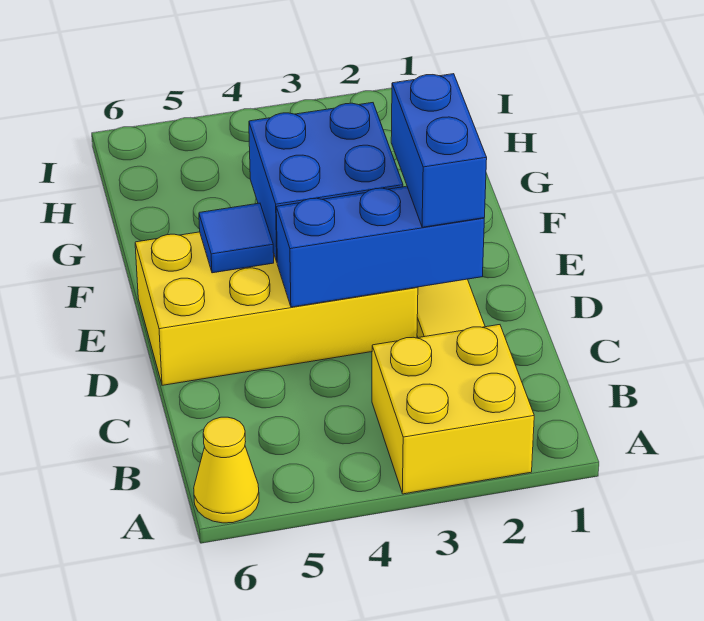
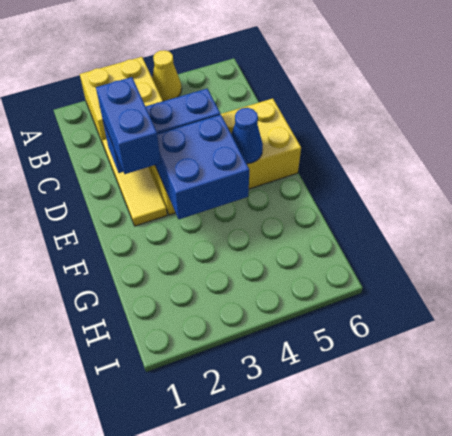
yellow 1x1 cone [194,417,259,523] -> yellow 1x1 cone moved to [152,50,182,101]
blue 1x1 tile [199,203,274,273] -> blue 1x1 cone [231,108,263,164]

